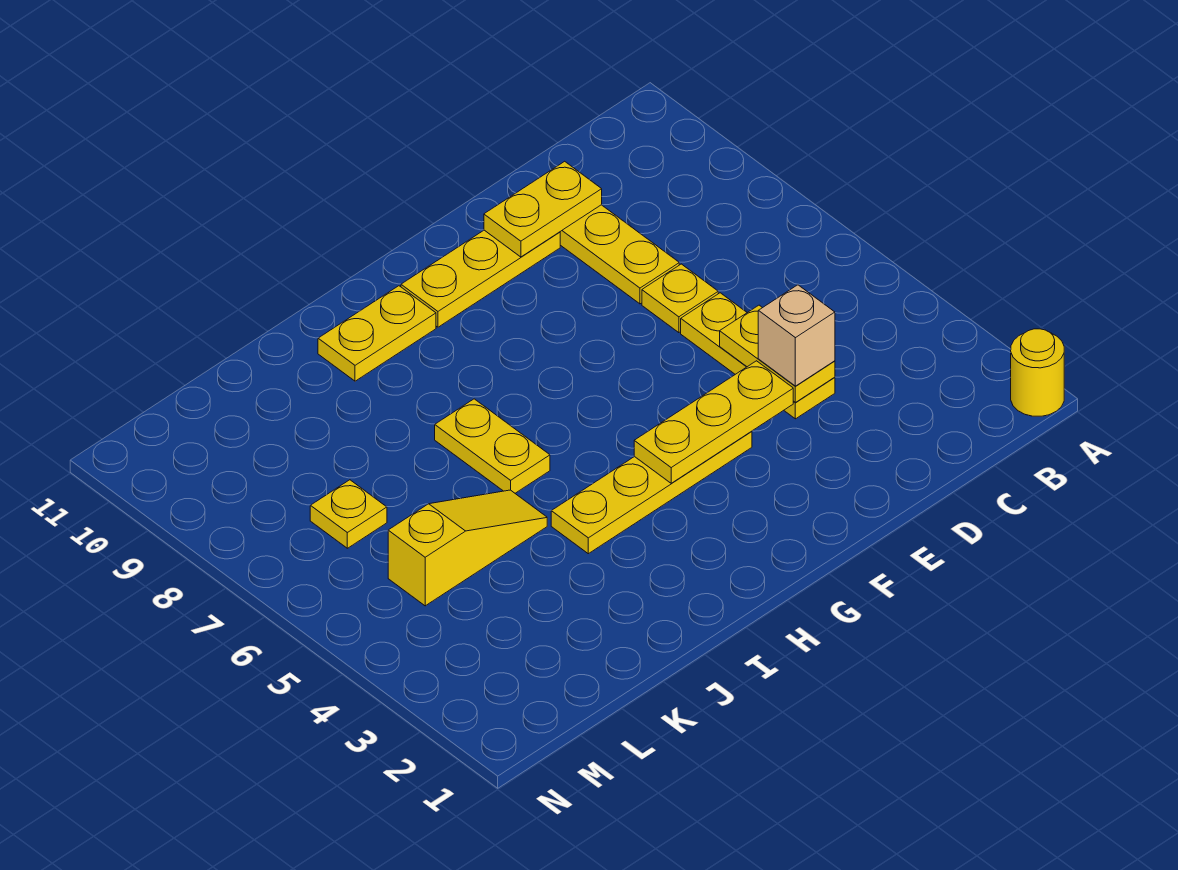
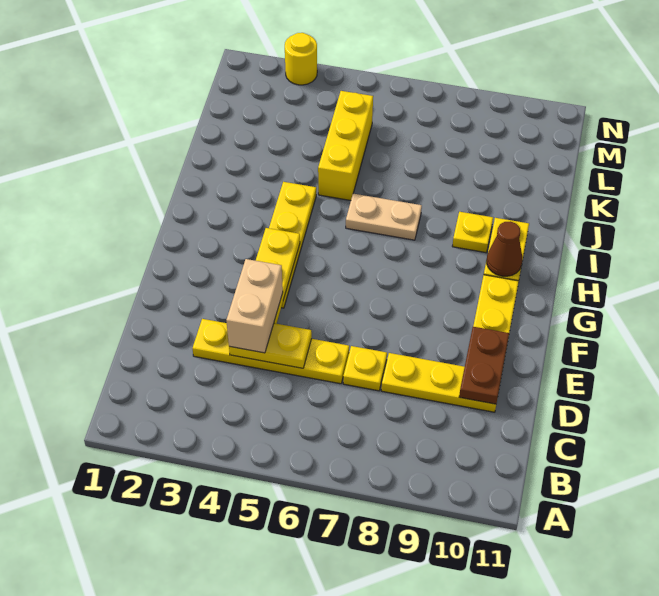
yellow 1x1 round brick [1011,329,1064,416] -> yellow 1x1 round brick moved to [285,33,317,85]
yellow 1x3 plate [681,293,835,419] -> yellow 1x4 plate [192,319,349,384]
tan 1x1 brick [758,285,835,386] -> tan 1x2 brick [226,259,283,353]
yellow 1x2 plate [484,161,602,257] -> brown 1x2 plate [459,327,509,404]
none -> brown 1x1 cone [487,221,522,276]
yellow 1x2 plate [435,399,550,493] -> tan 1x2 plate [346,194,422,240]
yellow 1x3 slope [388,490,547,606] -> yellow 1x3 brick [318,91,373,200]
yellow 1x1 plate [310,480,387,548] -> yellow 1x1 plate moved to [452,212,493,253]

